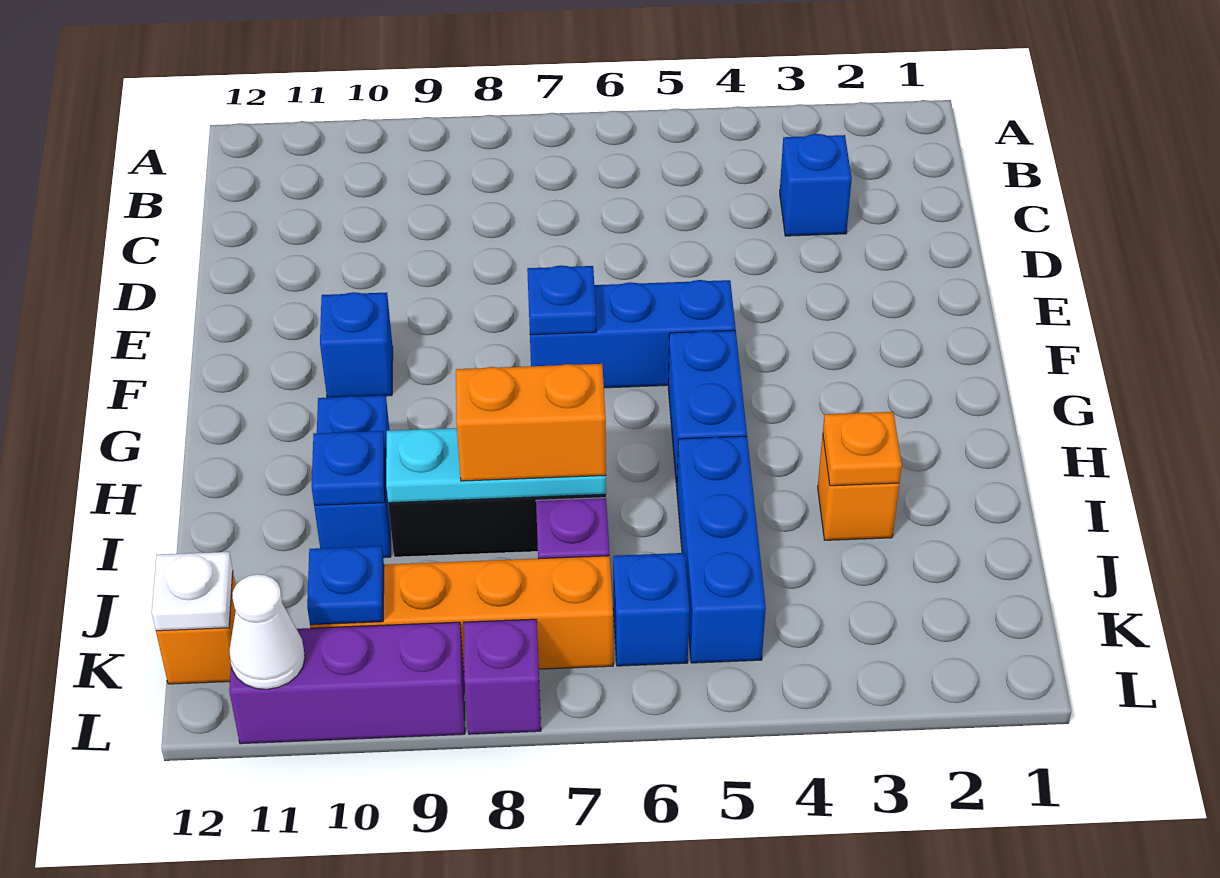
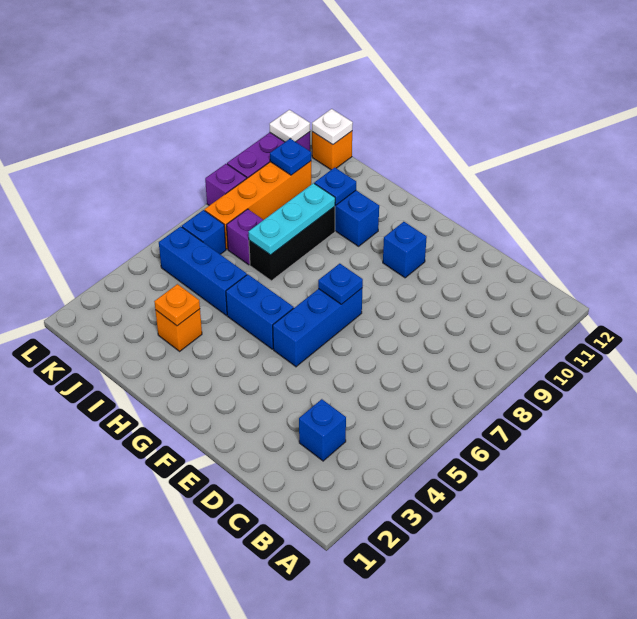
orange 1x2 brick [456,364,606,481] -> none
white 1x1 cone [229,574,305,689] -> white 1x1 plate [270,110,310,142]

